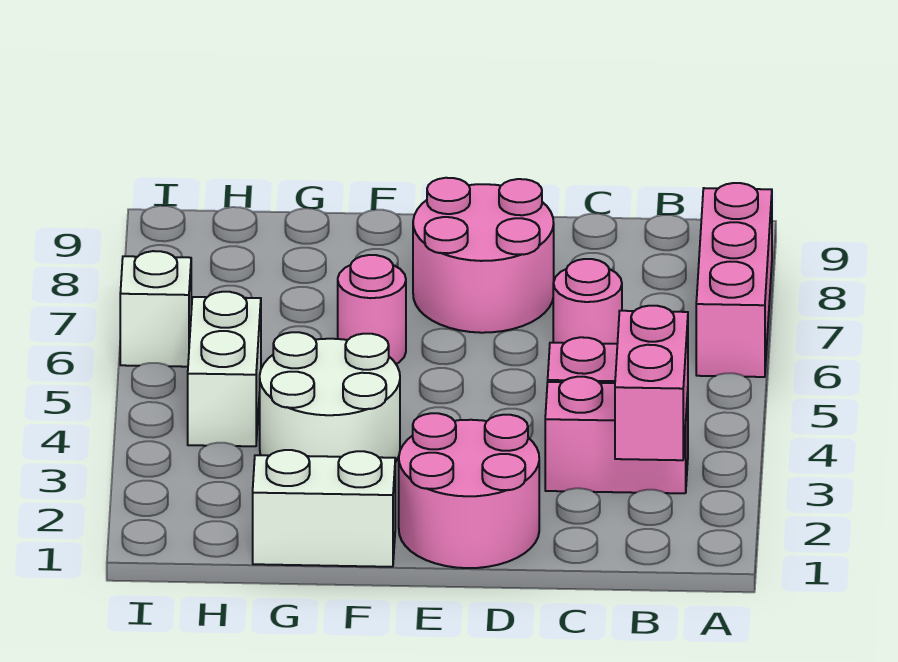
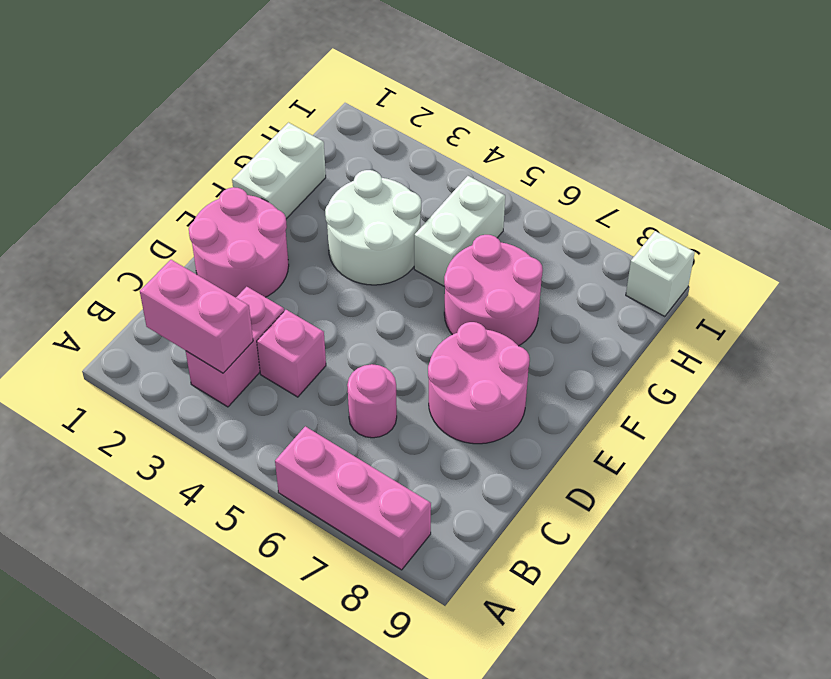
pink 1x1 round brick [338,255,406,364] -> pink 2x2 round brick [444,235,543,346]
white 1x2 brick [188,292,261,446] -> white 1x2 brick turned to [414,176,505,286]
white 1x1 brick [120,251,191,367] -> white 1x1 brick moved to [626,231,695,317]

